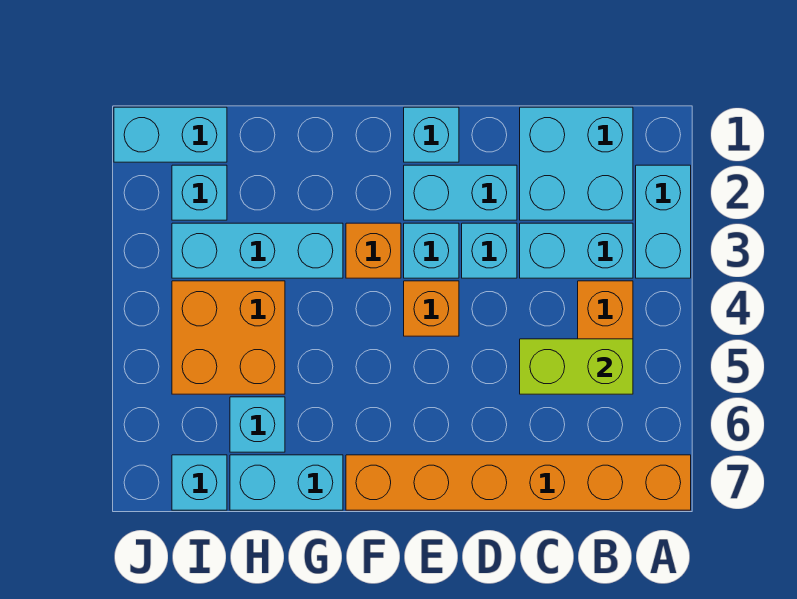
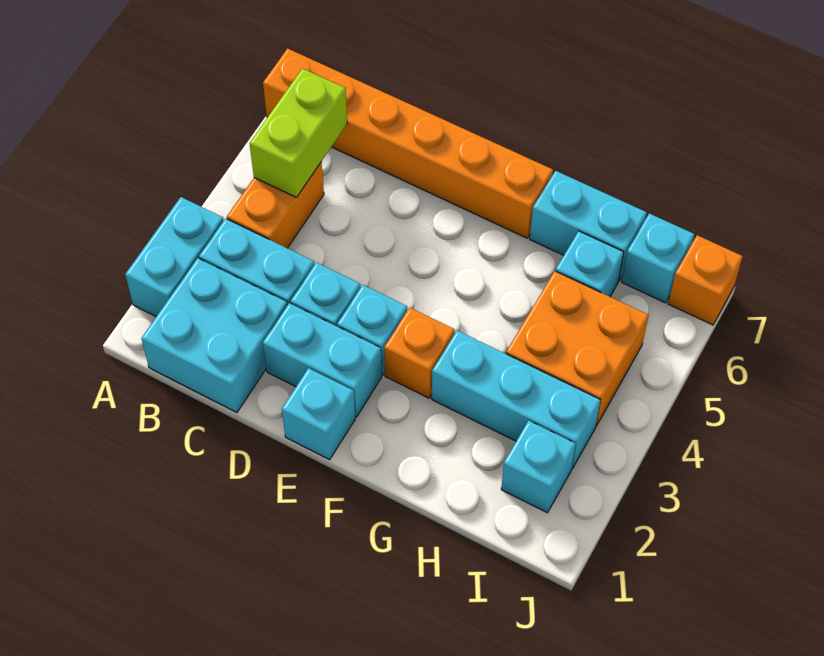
lime 1x2 brick [520,339,633,394] -> lime 1x2 brick turned to [249,68,347,198]
orange 1x1 brick [404,281,459,336] -> orange 1x1 brick moved to [668,235,743,325]
cyan 1x2 brick [114,107,227,162] -> none

